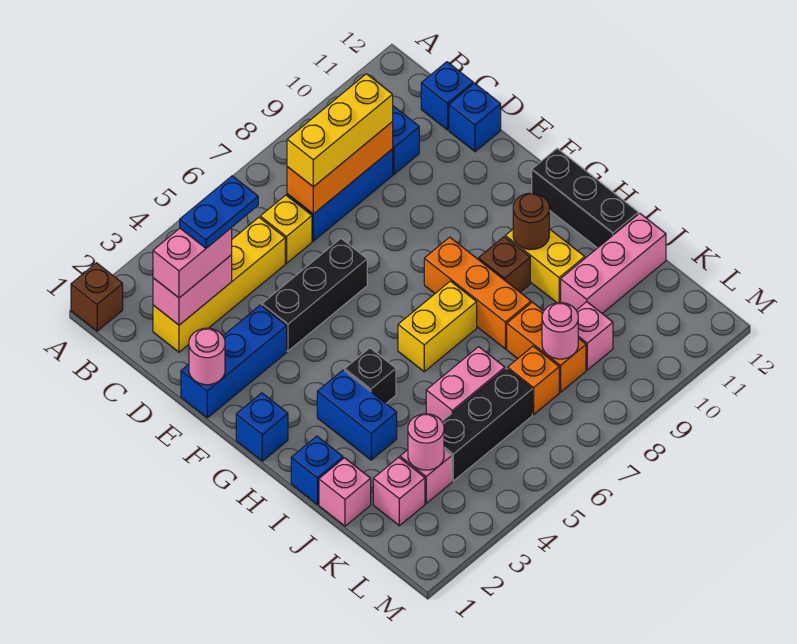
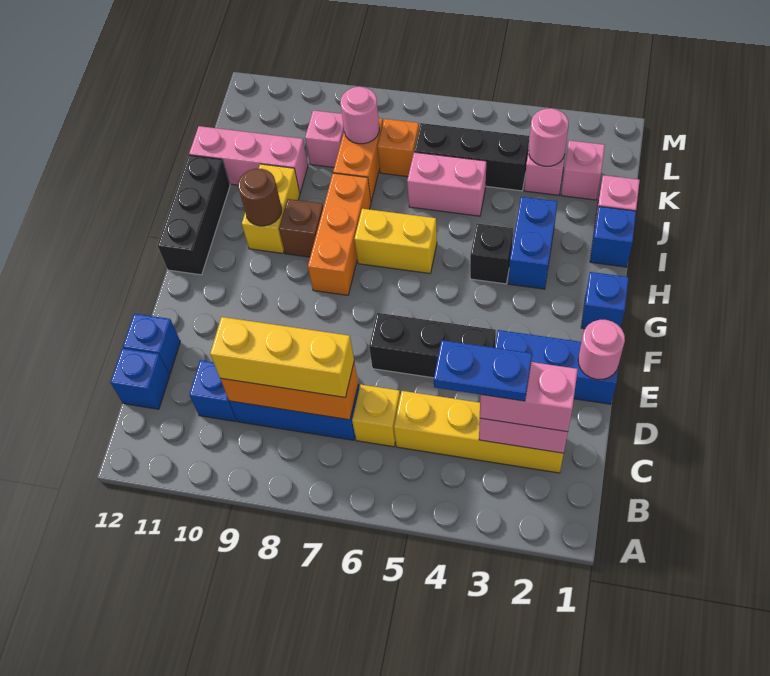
brown 1x1 brick [71,263,123,331] -> none

